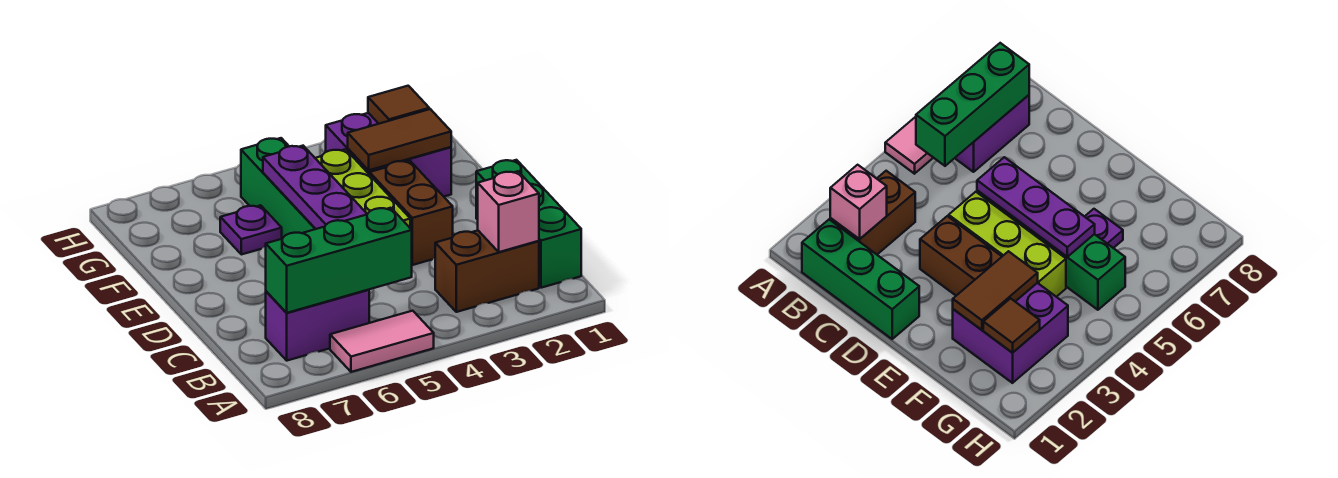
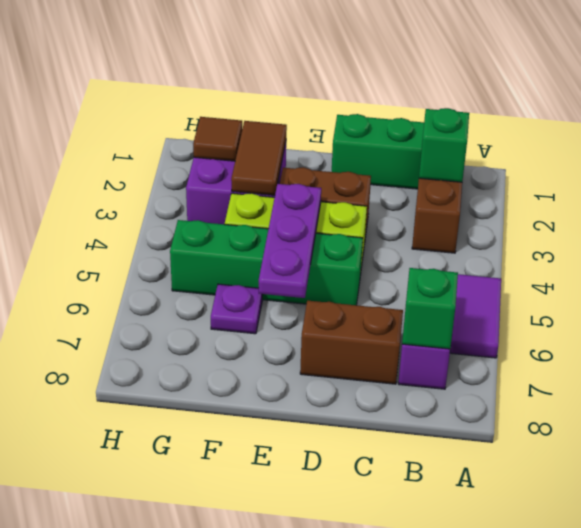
pink 1x2 tile [330,311,434,372] -> purple 1x2 tile [450,274,501,358]
pink 1x1 brick [478,171,539,252] -> green 1x1 brick [419,108,469,182]
green 1x3 brick [266,208,412,313] -> green 1x1 brick [402,268,458,349]
none -> brown 1x2 brick [300,301,403,384]
purple 1x3 plate [263,146,367,229] -> purple 1x3 plate turned to [259,184,321,298]

